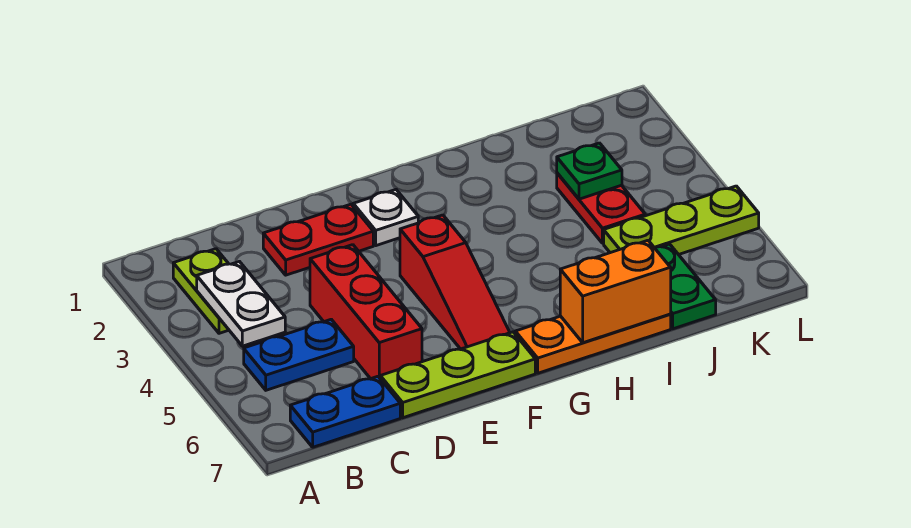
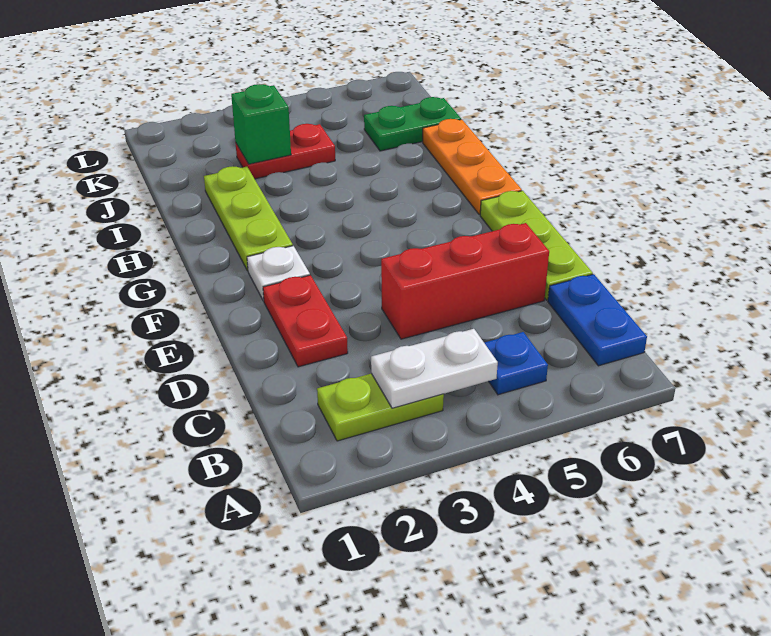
blue 1x2 plate [244,319,354,390] -> blue 1x1 plate [484,332,548,395]
red 1x3 slope [400,215,510,349] -> none
orange 1x2 brick [560,240,671,343] -> none
green 1x1 plate [557,143,622,199] -> green 1x1 brick [231,84,291,164]
lime 1x3 plate [604,186,759,255] -> lime 1x3 plate moved to [204,166,293,271]

